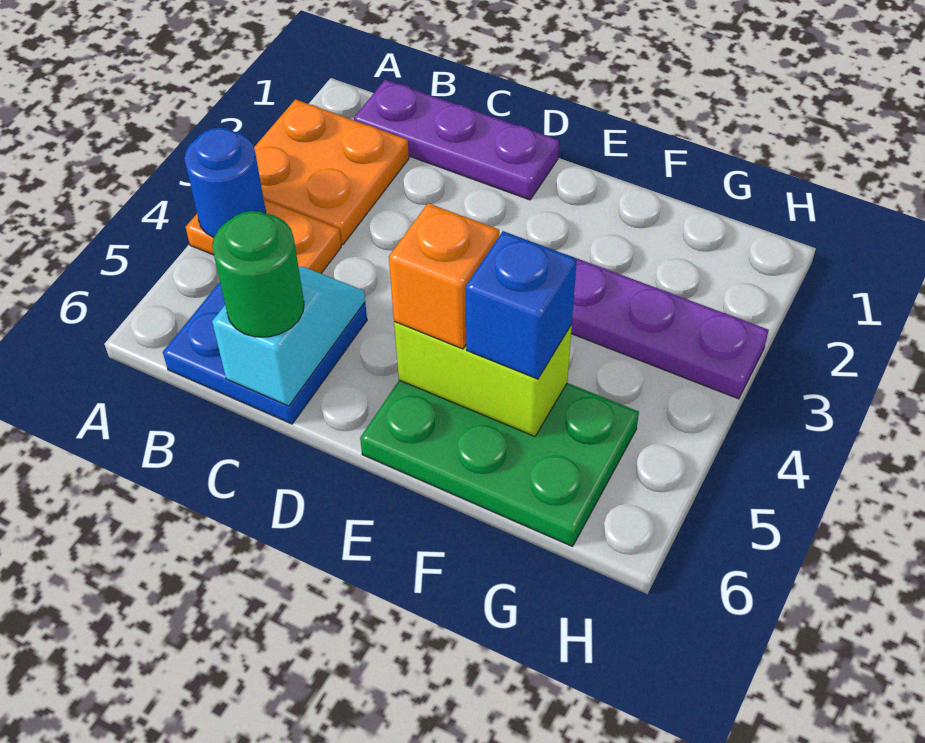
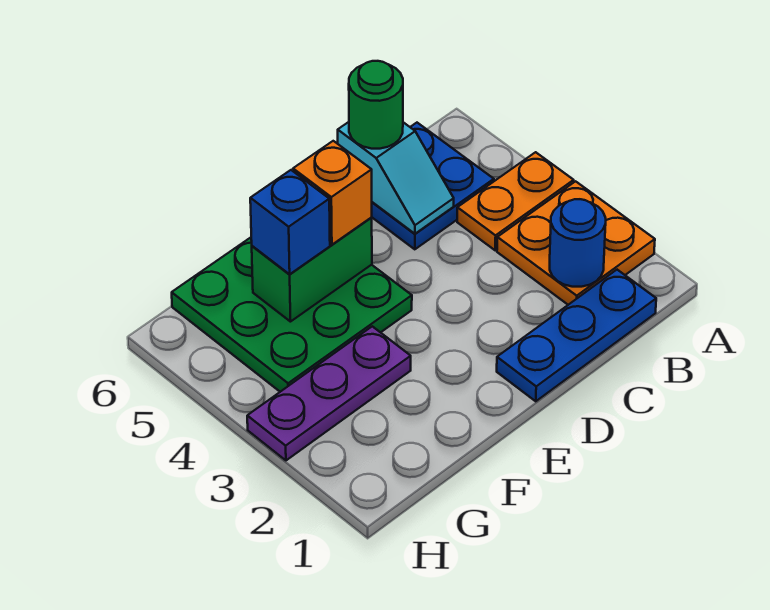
blue 1x1 round brick [184,128,266,238] -> blue 1x1 round brick moved to [550,199,606,287]
purple 1x3 plate [354,80,559,200] -> blue 1x3 plate [497,270,656,401]
green 2x3 plate [360,380,639,546] -> green 3x3 plate [172,238,412,392]
lime 1x2 brick [394,322,572,436] -> green 1x2 brick [252,217,372,322]

